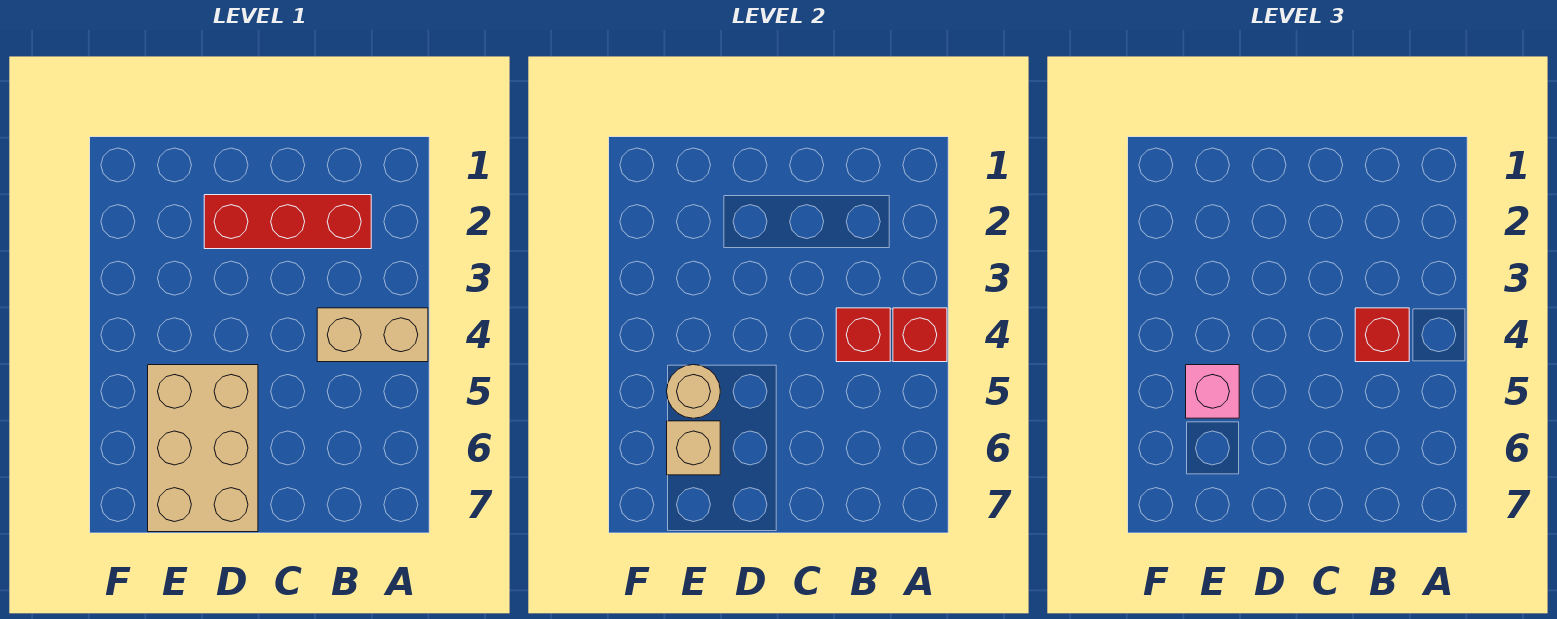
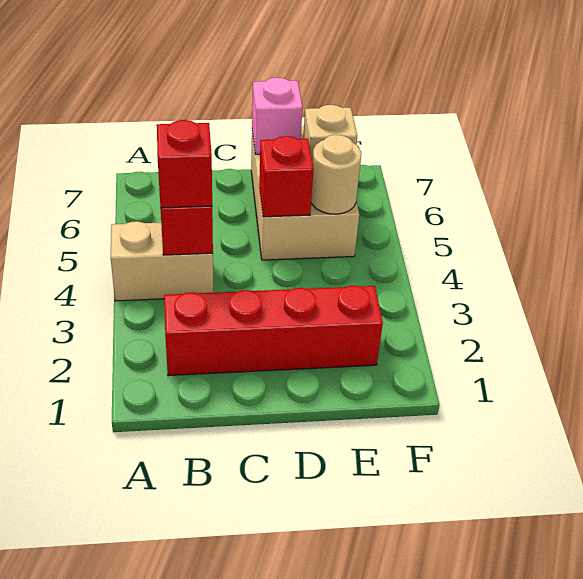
red 1x1 brick [893,308,947,362] -> red 1x1 brick moved to [259,136,314,217]
red 1x3 brick [204,195,371,249] -> red 1x4 brick [164,286,383,376]
pink 1x1 brick [1186,365,1239,418] -> pink 1x1 brick moved to [252,78,303,154]

